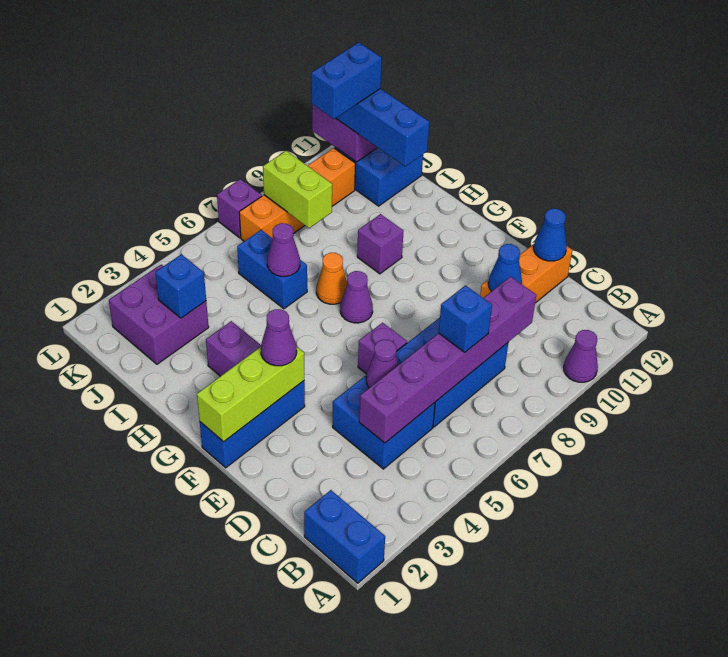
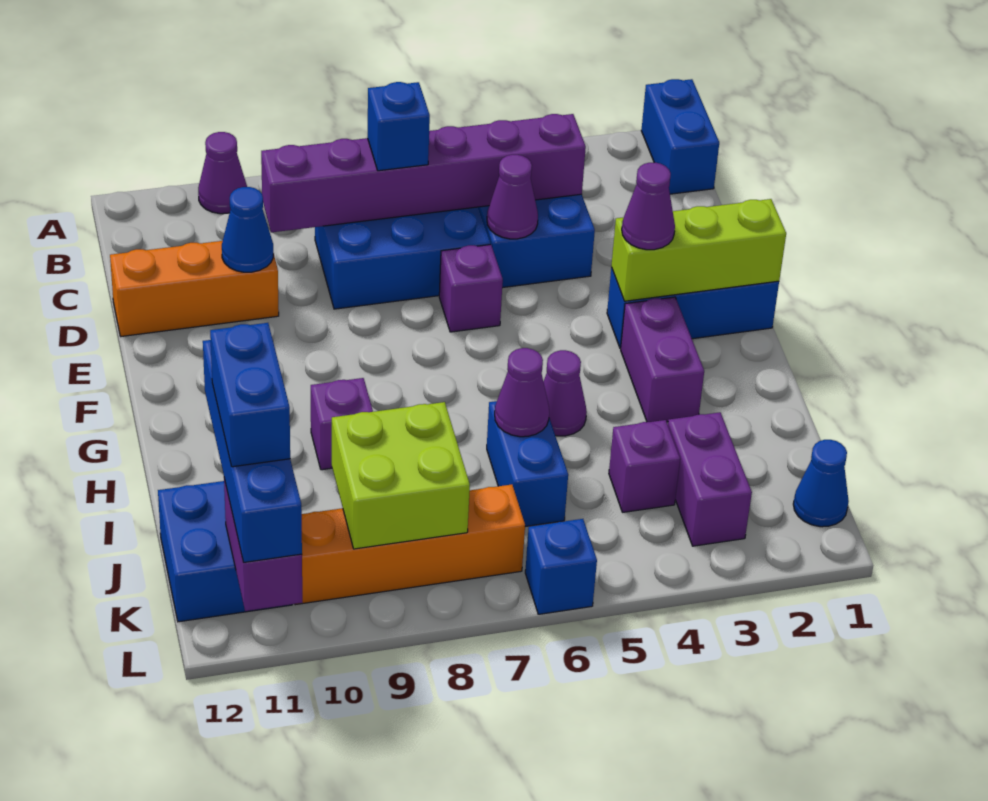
blue 1x1 cone [534,209,567,261] -> blue 1x1 cone moved to [793,440,849,527]
purple 1x1 cone [340,271,373,323] -> purple 1x1 cone moved to [543,350,587,436]
orange 1x1 cone [316,253,347,304] -> none
purple 2x2 brick [109,264,209,364] -> purple 1x2 brick [668,412,752,546]
blue 1x1 brick [155,254,206,318] -> blue 1x1 brick moved to [525,519,597,614]
lime 1x2 brick [263,151,332,228] -> lime 2x2 brick [332,402,470,549]
blue 1x2 brick [311,42,382,119] -> blue 1x2 brick turned to [210,323,290,467]
purple 1x1 brick [217,179,262,238] -> purple 1x1 brick moved to [609,420,680,512]

